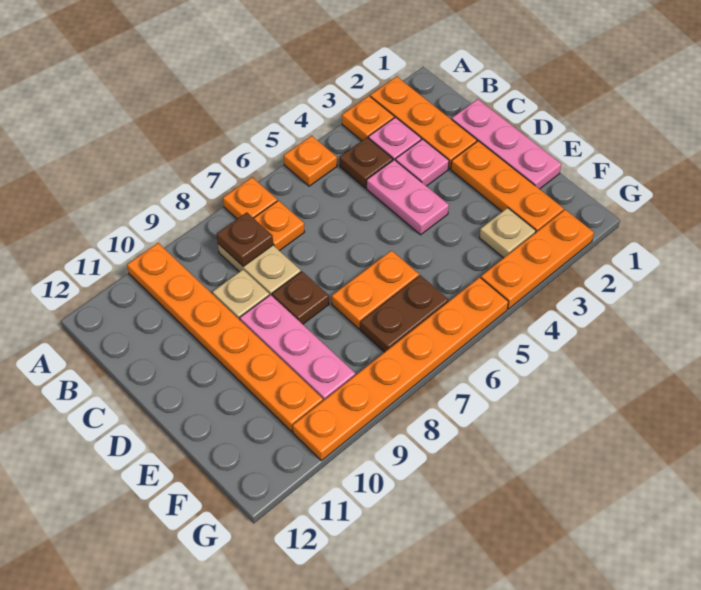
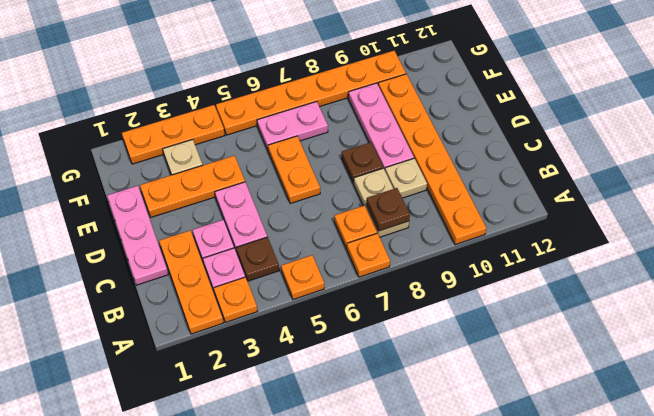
orange 1x3 plate [451,141,564,233] -> orange 1x3 plate turned to [140,156,245,217]
orange 1x2 plate [332,250,419,329] -> orange 1x2 plate turned to [268,136,320,204]
brown 1x2 plate [360,275,448,352] -> pink 1x2 plate [257,101,328,150]

